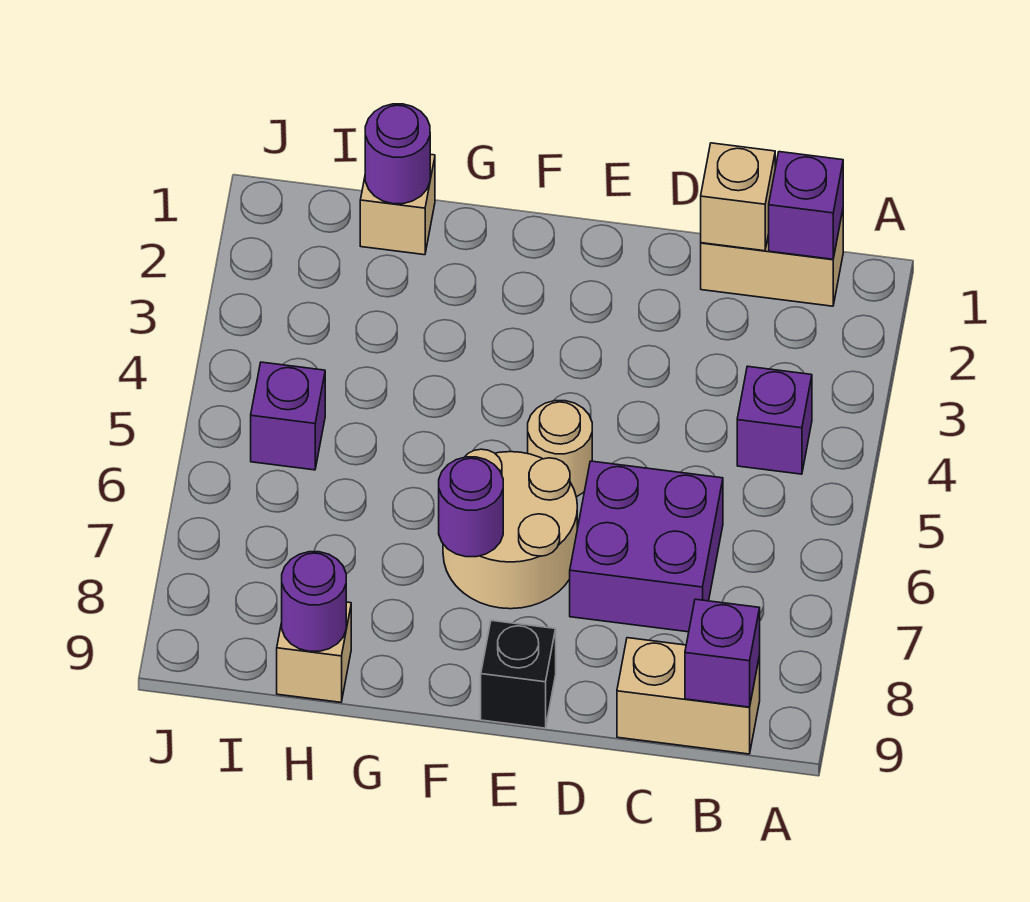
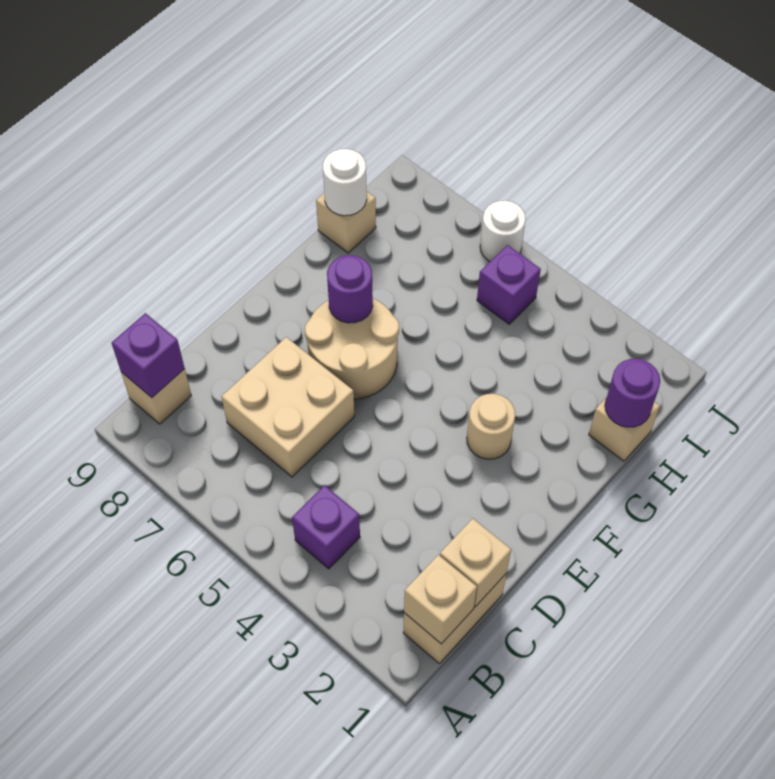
purple 1x1 brick [769,152,843,259] -> tan 1x1 brick [404,555,477,644]
tan 1x2 brick [617,638,760,754] -> tan 1x1 brick [121,369,191,424]
purple 2x2 brick [570,461,723,632] -> tan 2x2 brick [222,337,354,477]
tan 1x1 round brick [528,401,592,497] -> tan 1x1 round brick moved to [467,394,515,459]
black 1x1 brick [481,620,556,728] -> none
purple 1x1 round brick [282,552,346,651] -> white 1x1 round brick [323,149,367,216]
none -> white 1x1 round brick [480,200,526,261]

